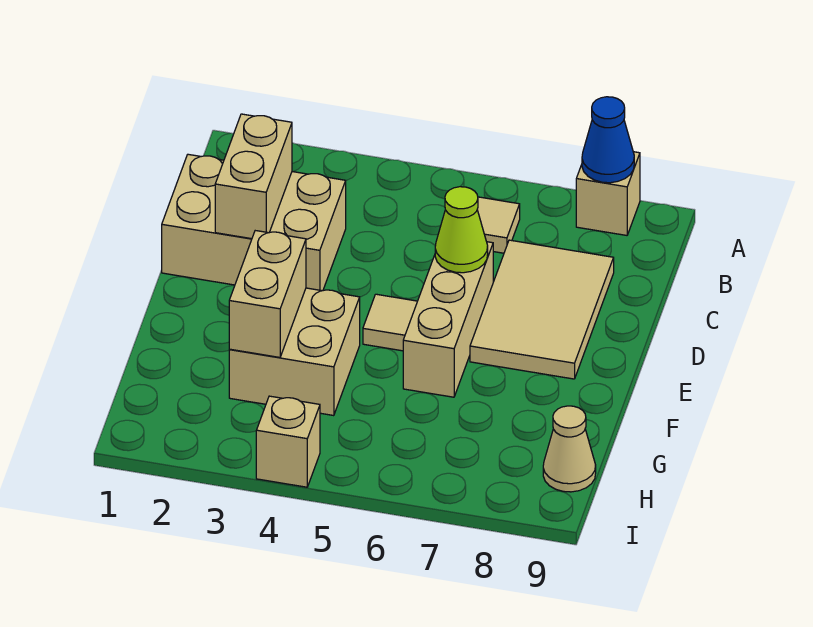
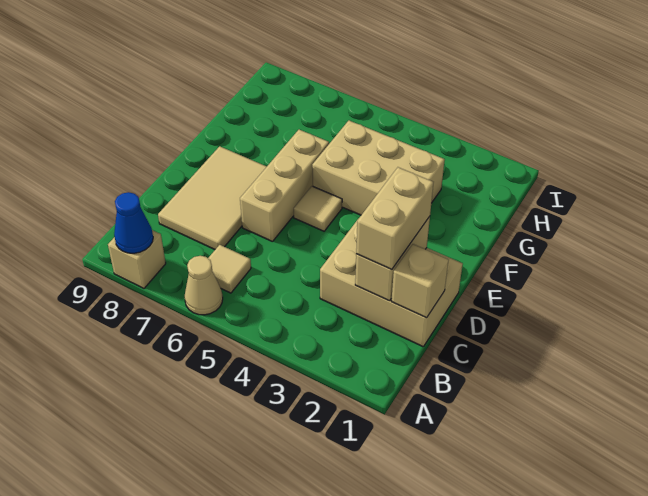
lime 1x1 cone [435,187,488,273] -> none
tan 2x2 brick [229,288,360,416] -> tan 2x3 brick [312,121,445,215]
tan 1x2 brick [229,231,306,357] -> tan 1x2 brick moved to [356,167,434,270]
tan 1x1 cone [543,406,596,492] -> tan 1x1 cone moved to [184,256,223,315]
tan 1x1 brick [256,396,320,487] -> tan 1x1 brick moved to [392,244,449,318]

